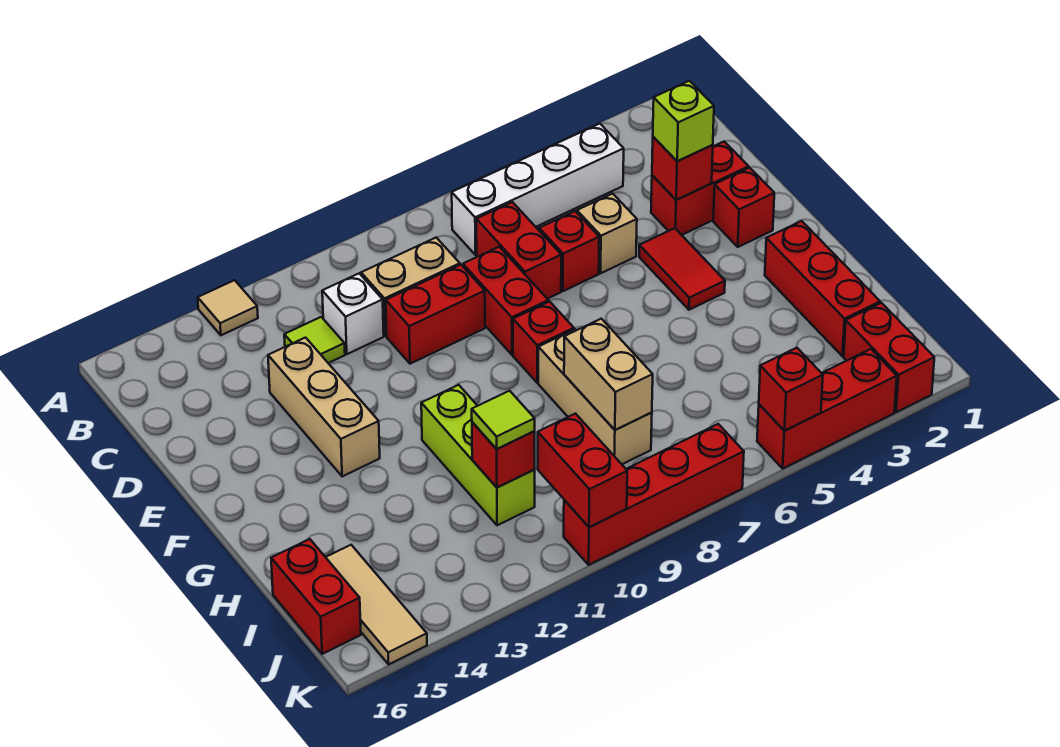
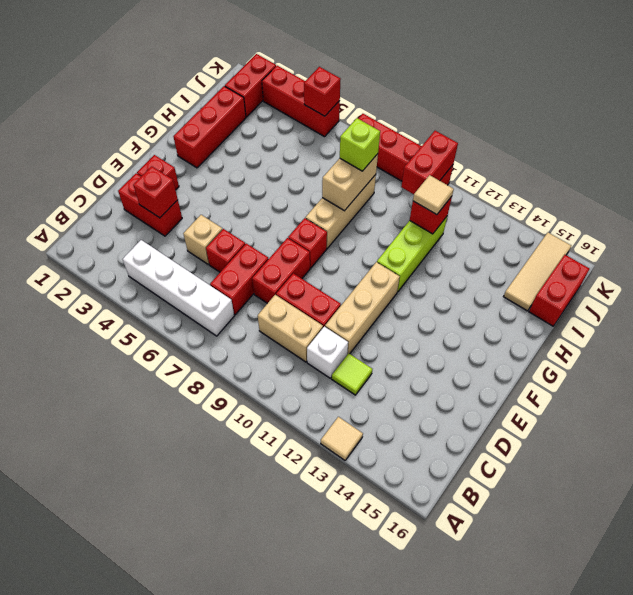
lime 1x1 brick [653,81,714,161] -> lime 1x1 brick moved to [340,118,380,171]
tan 1x3 brick [268,338,380,476] -> tan 1x3 brick moved to [325,262,400,355]
red 1x2 tile [639,228,725,310] -> none
lime 1x1 tile [472,391,535,449] -> tan 1x1 tile [413,175,454,215]

